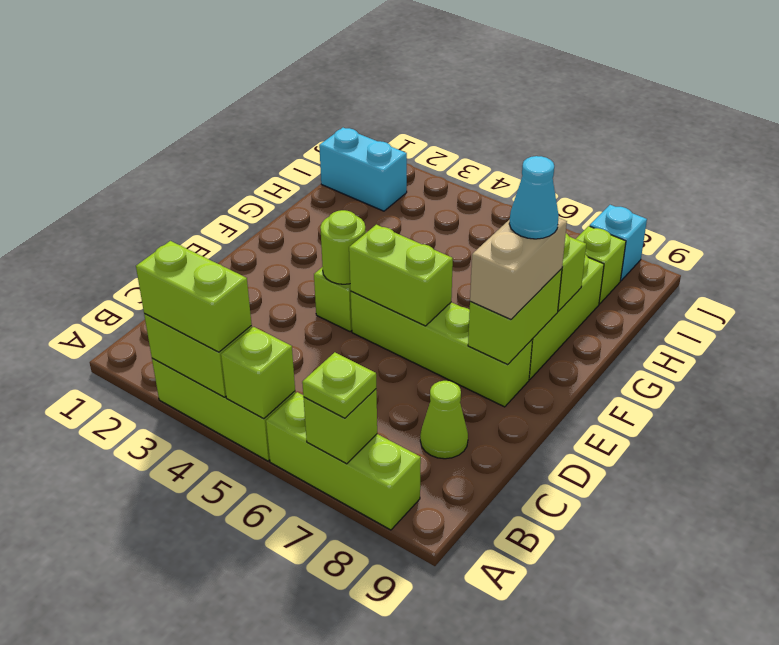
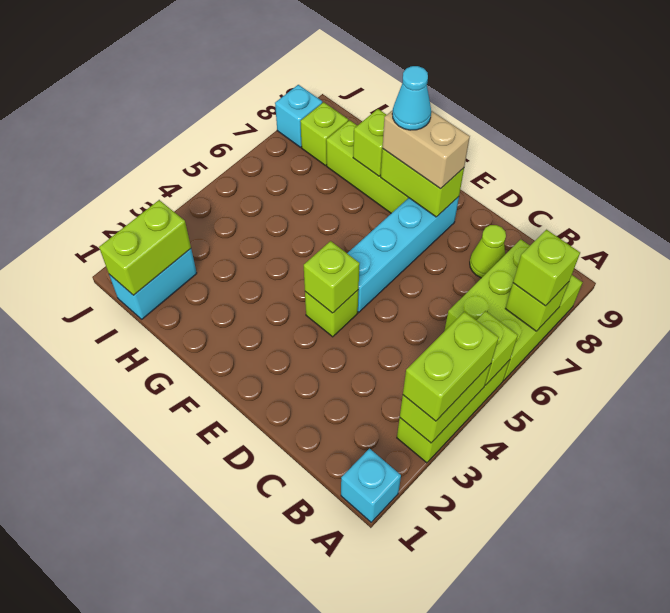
none -> cyan 1x1 brick [341,449,401,522]
lime 1x3 brick [266,392,421,530] -> lime 2x3 brick [445,239,583,380]
lime 1x1 plate [302,352,376,418] -> lime 1x1 brick [513,230,580,306]
lime 1x1 round brick [320,210,366,284] -> lime 1x1 brick [304,241,360,313]
lime 1x4 brick [351,292,532,407] -> cyan 1x4 brick [347,197,459,312]
lime 1x2 brick [349,224,453,326] -> lime 1x2 brick moved to [99,200,191,295]

